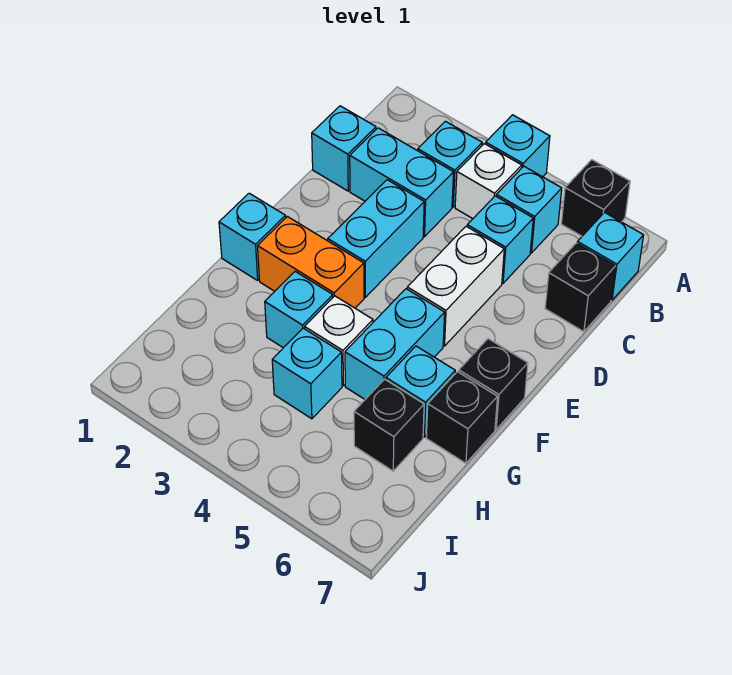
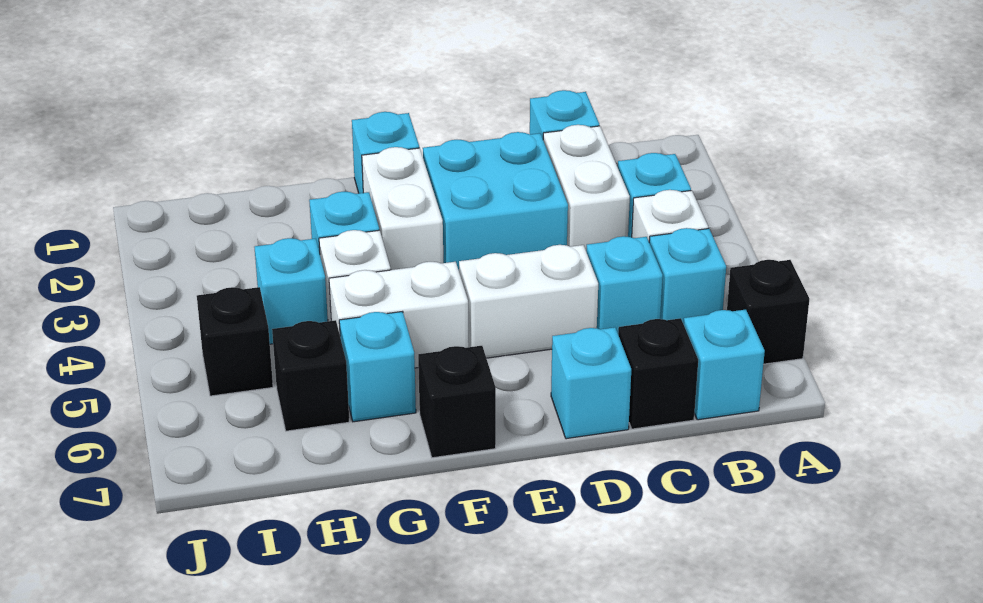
cyan 1x1 brick [486,115,550,177] -> cyan 1x1 brick moved to [551,327,631,439]
cyan 1x2 brick [350,128,454,237] -> white 1x2 brick [543,125,630,250]
cyan 1x2 brick [328,180,424,297] -> cyan 2x2 brick [423,132,568,270]
orange 1x2 brick [258,217,364,308] -> white 1x2 brick [362,147,443,270]
cyan 1x2 brick [345,289,445,399] -> white 1x2 brick [329,262,469,368]
black 1x1 brick [426,372,497,463] -> black 1x1 brick moved to [197,287,273,396]

